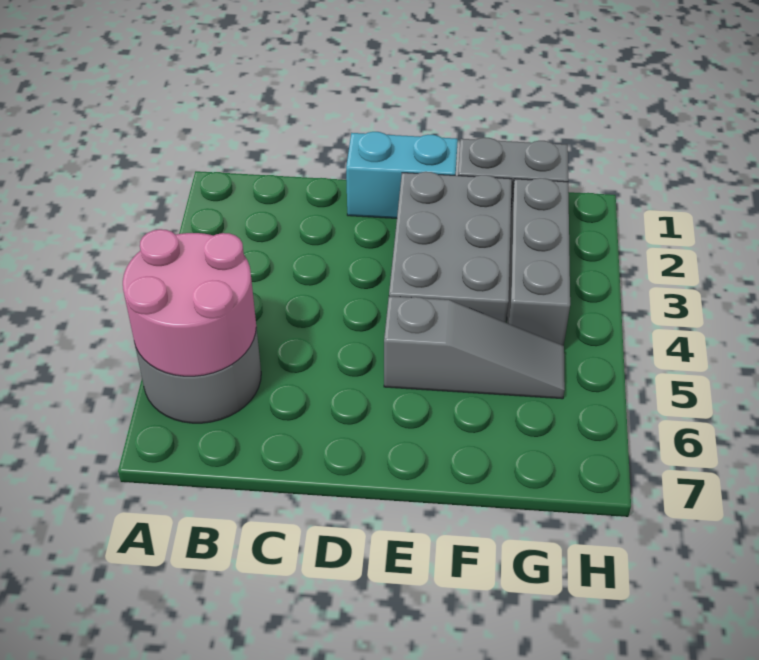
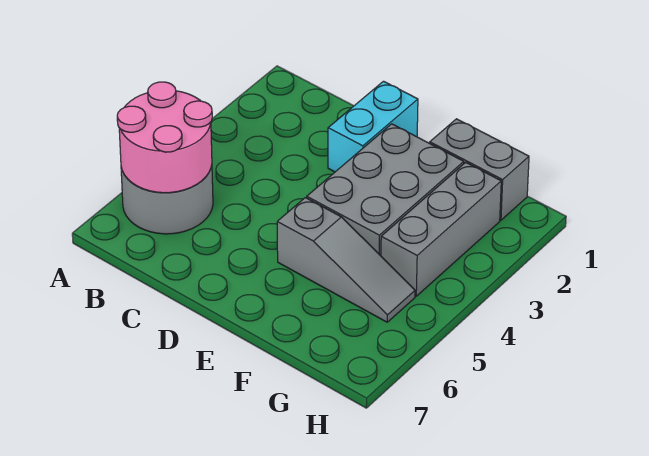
cyan 1x2 brick [346,132,458,218] -> cyan 1x2 brick turned to [328,81,418,172]

